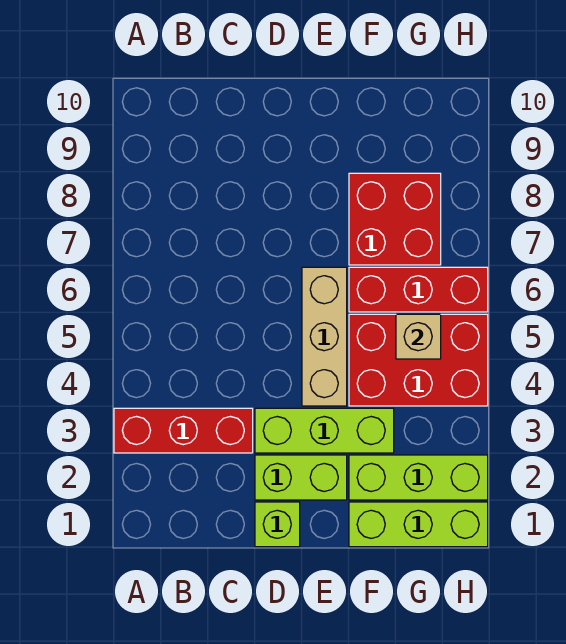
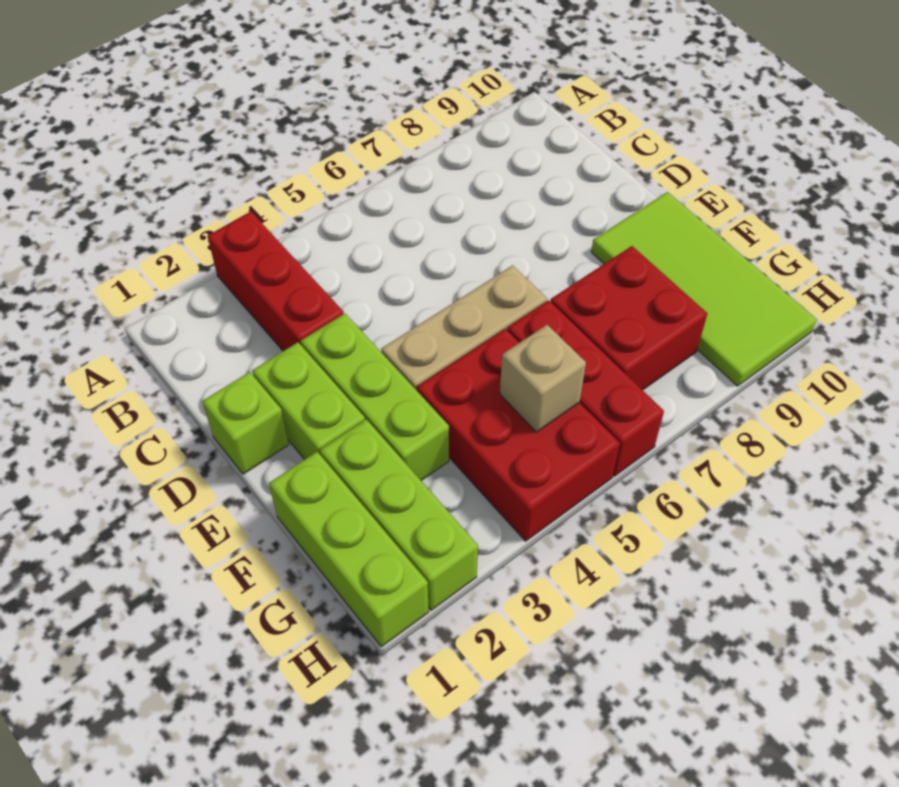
none -> lime 2x4 tile [591,192,817,386]

